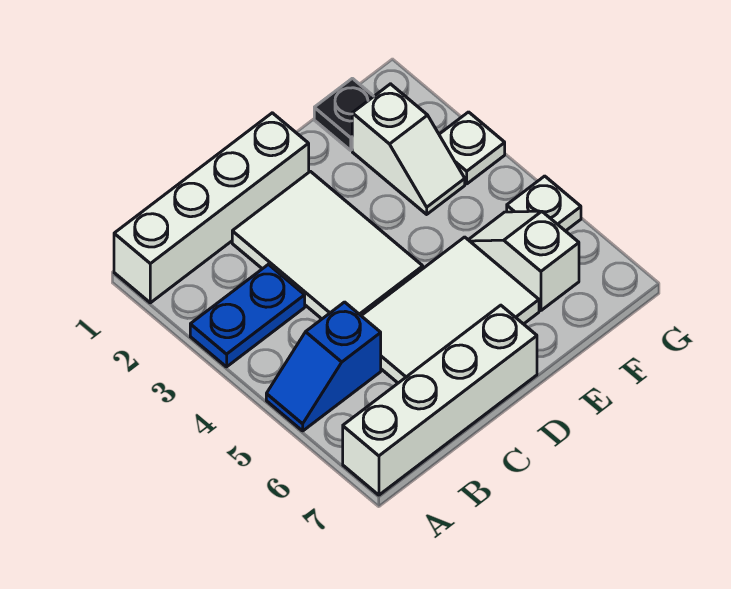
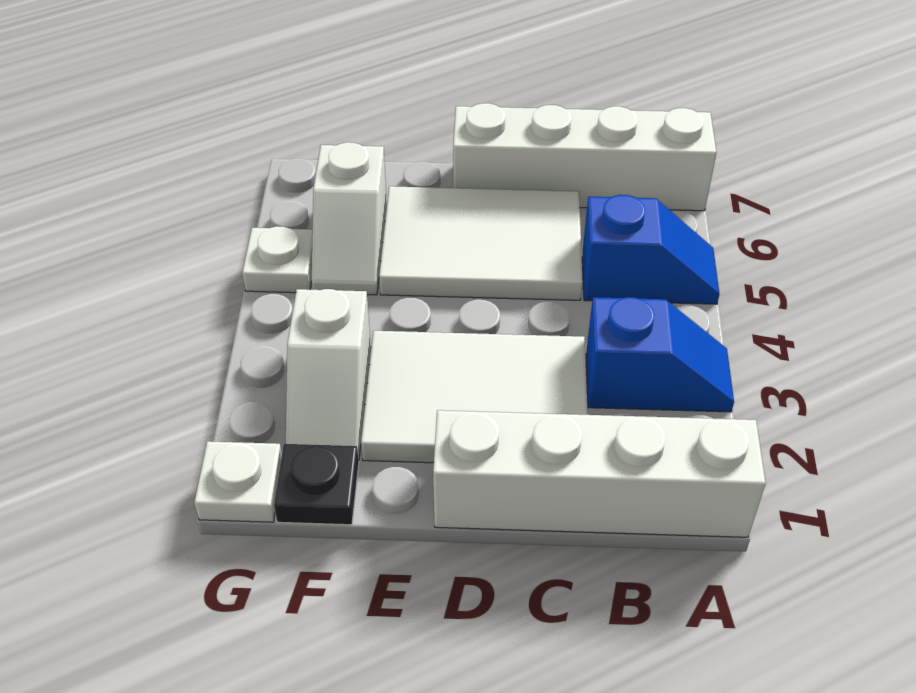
blue 1x2 plate [190,264,305,367] -> blue 1x2 slope [586,297,734,412]
white 2x3 tile [232,171,423,319] -> white 2x3 tile turned to [361,331,588,463]
white 1x2 slope [352,84,465,214] -> white 1x2 slope turned to [286,289,371,460]
white 1x1 plate [439,112,505,184] -> white 1x1 plate moved to [194,441,282,522]

